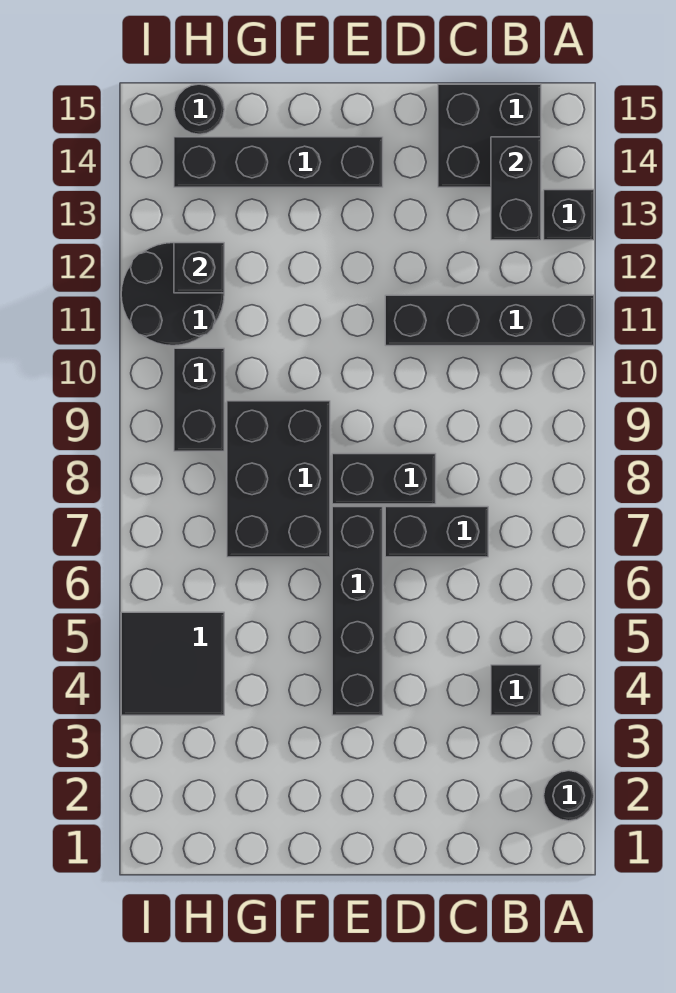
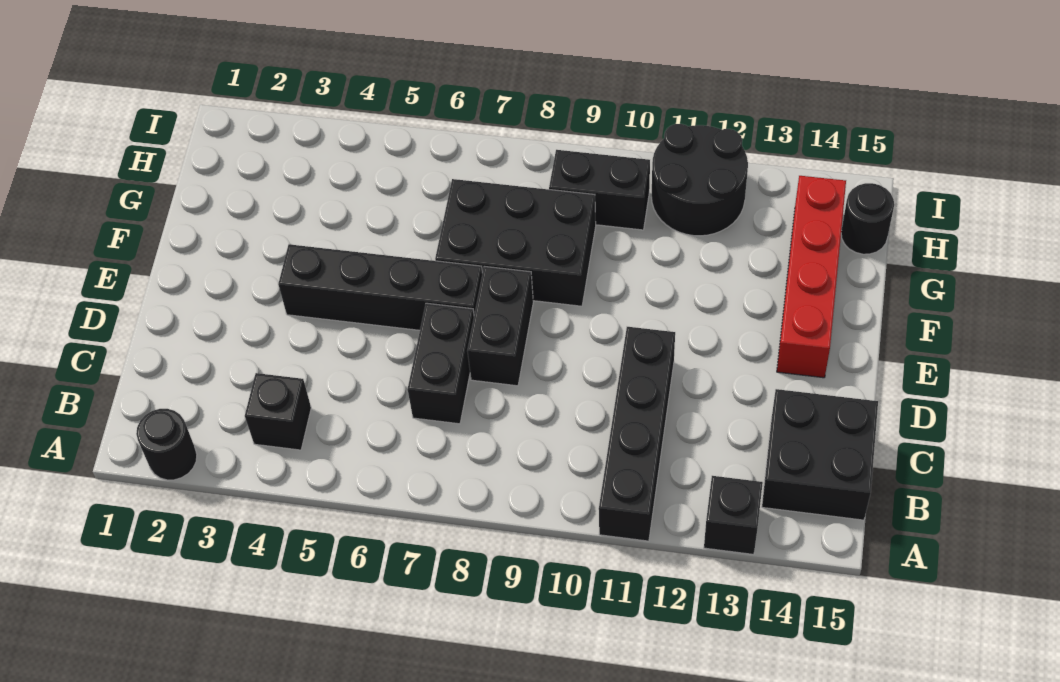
black 1x2 brick [491,137,541,240] -> none
black 1x4 brick [174,137,383,187] -> red 1x4 brick [777,176,846,378]
black 2x2 tile [121,612,224,715] -> none
black 1x1 brick [174,243,224,293] -> none

